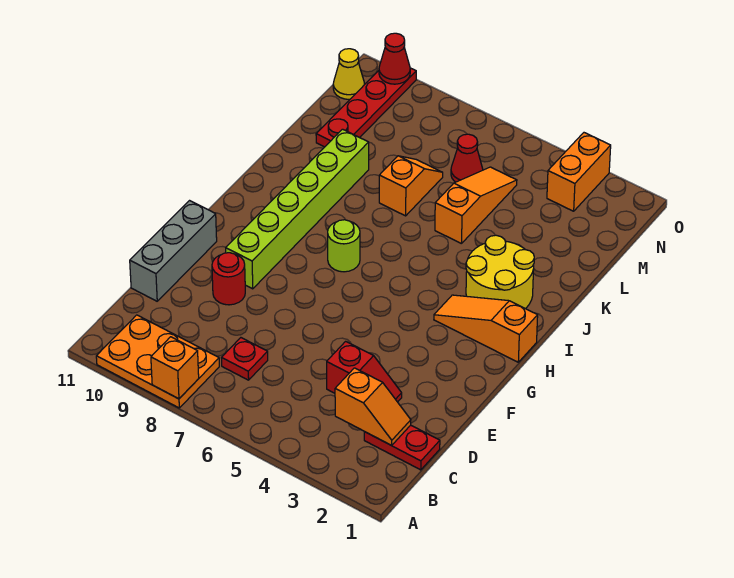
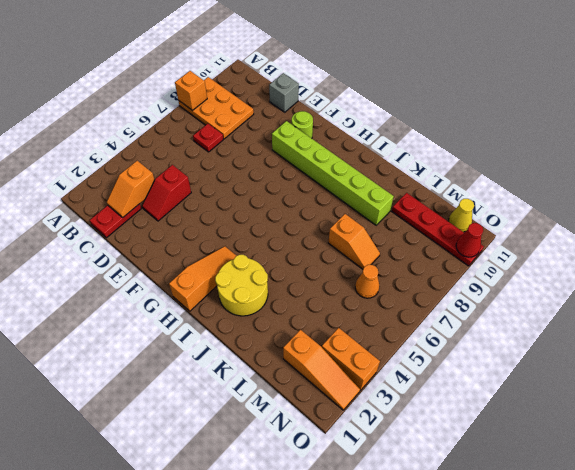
orange 2x3 plate [96,315,219,408] -> orange 2x3 plate turned to [178,77,254,139]
grey 1x3 brick [130,201,217,301] -> grey 1x1 brick [269,73,299,112]
red 1x1 round brick [212,253,245,305] -> none
lime 1x1 round brick [328,220,360,272] -> lime 1x1 round brick moved to [292,111,313,138]
orange 1x3 slope [435,167,517,244] -> orange 1x3 slope moved to [283,330,360,410]
red 1x1 cone [451,134,483,182] -> orange 1x1 cone [355,265,380,298]

